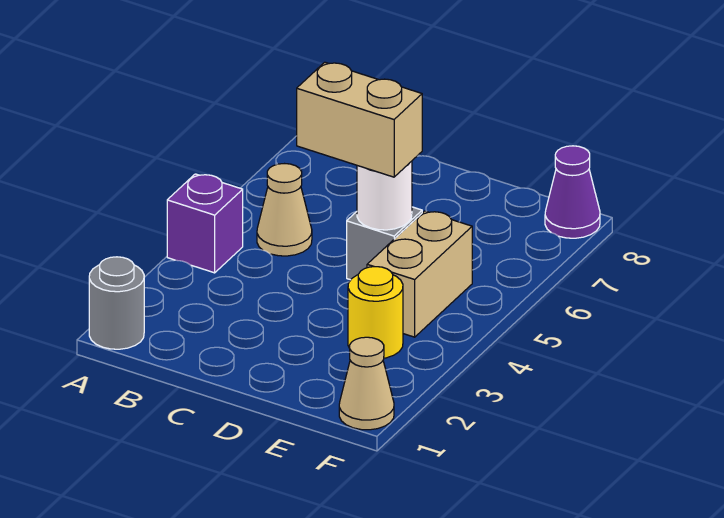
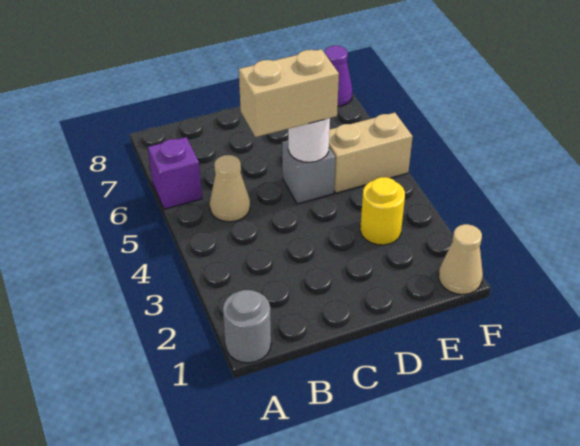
purple 1x1 brick [167,174,243,273] -> purple 1x1 brick moved to [148,137,202,209]
tan 1x2 brick [367,211,472,337] -> tan 1x2 brick turned to [329,113,413,193]

